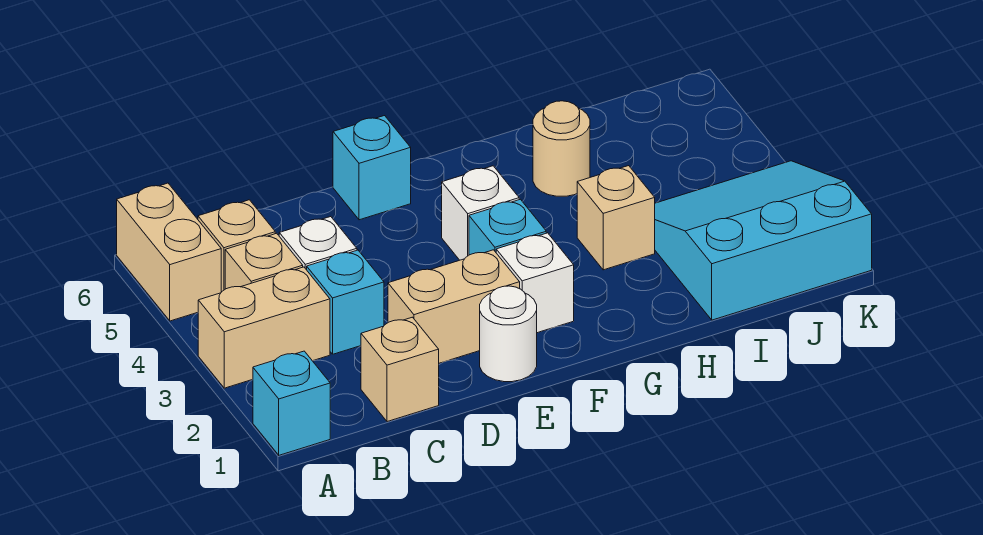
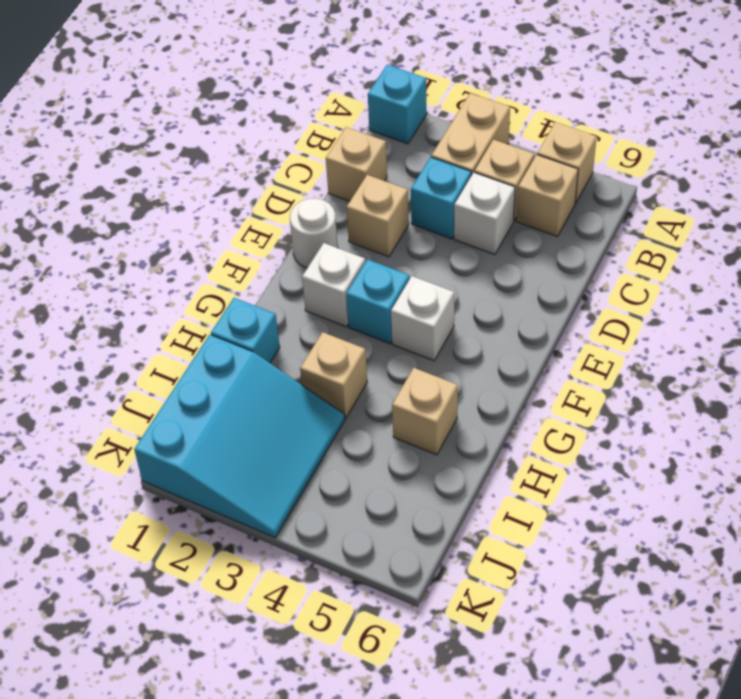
tan 1x2 brick [117,183,221,321] -> tan 1x1 brick [537,122,596,203]
tan 1x2 brick [388,250,520,363] -> tan 1x1 brick [347,175,409,257]
cyan 1x1 brick [333,116,411,220] -> cyan 1x1 brick moved to [211,298,280,363]
tan 1x1 round brick [533,101,590,196] -> tan 1x1 brick [392,368,458,455]

